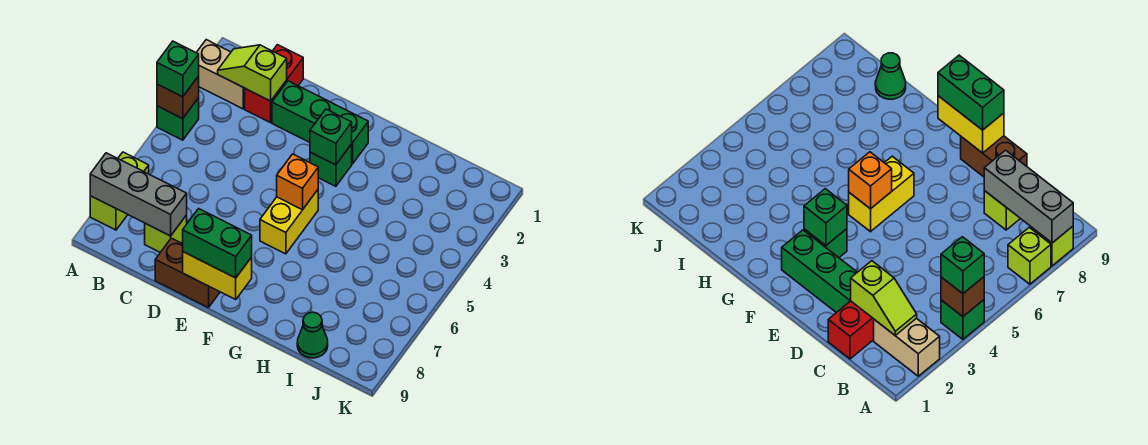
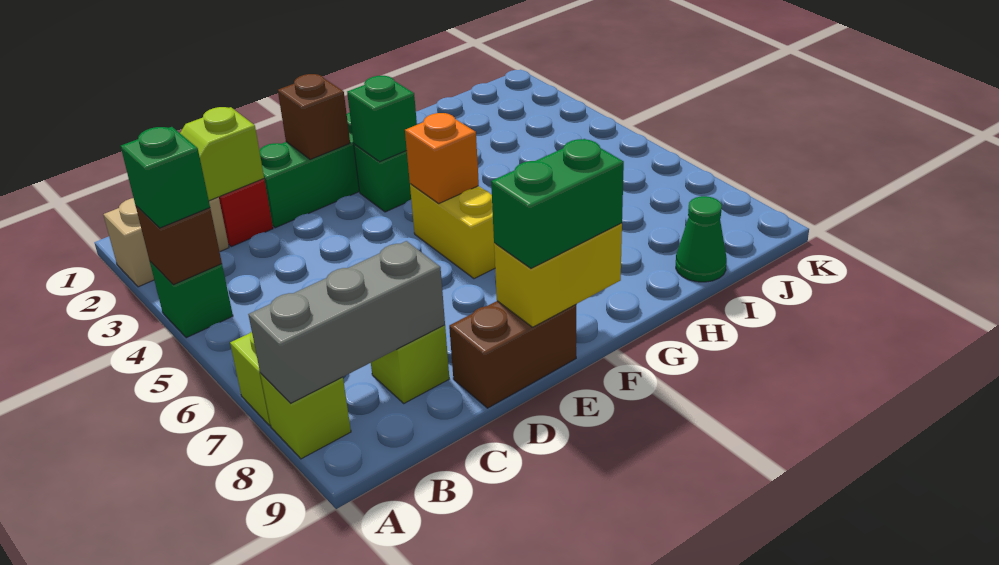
none -> brown 1x1 brick [278,74,350,160]

